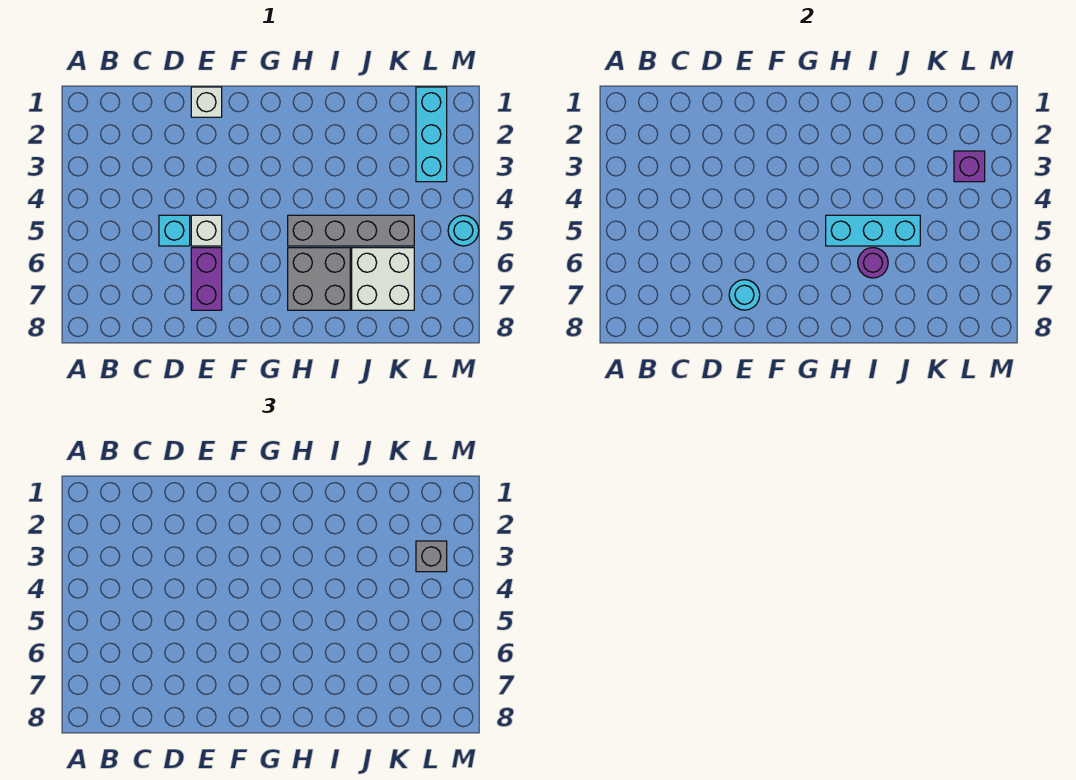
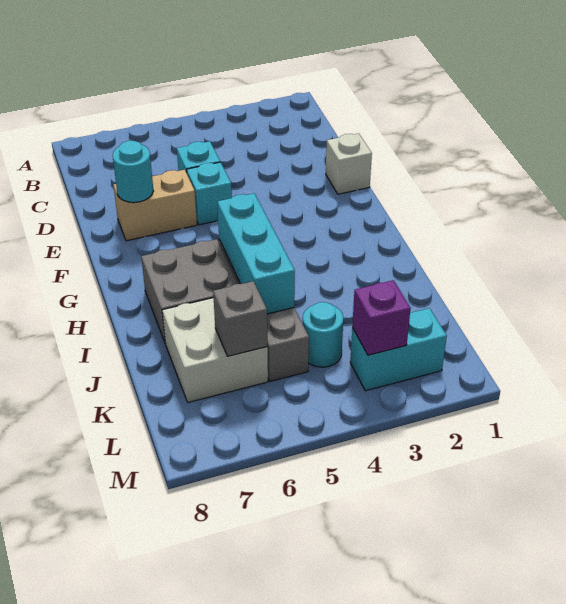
white 1x1 brick [191,215,222,246] -> cyan 1x1 brick [187,162,232,225]
purple 1x2 brick [191,248,222,310] -> tan 1x2 brick [114,170,197,241]
purple 1x1 round brick [858,248,888,278] -> none
cyan 1x3 brick [416,87,447,182] -> cyan 1x2 brick [350,308,447,391]
grey 1x1 brick [416,541,447,572] -> grey 1x1 brick moved to [213,281,268,356]
cyan 1x1 round brick [448,215,479,246] -> cyan 1x1 round brick moved to [303,302,343,367]

